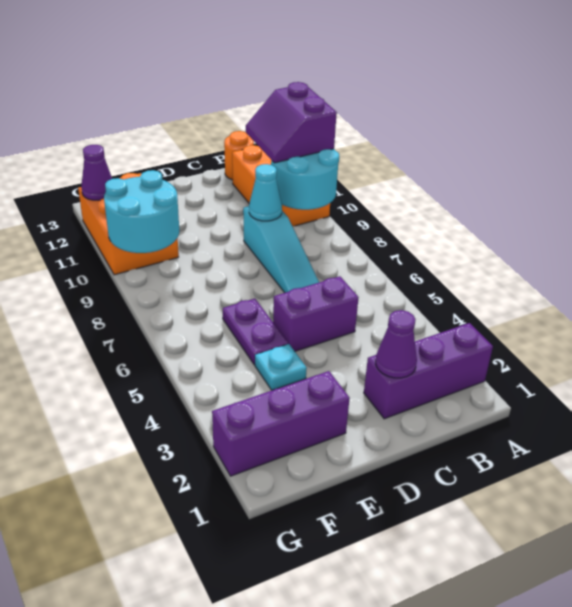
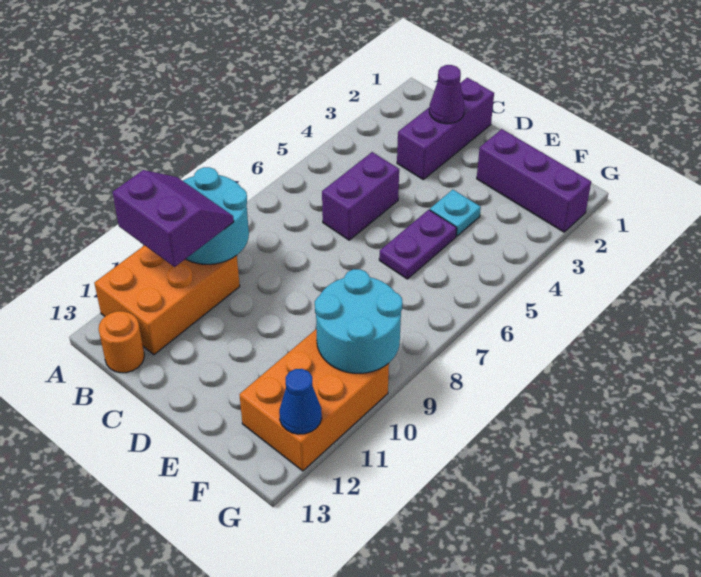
purple 1x3 brick [364,323,493,419] -> purple 1x3 brick turned to [397,78,494,179]
purple 2x2 slope [246,82,337,163] -> purple 2x2 slope turned to [113,170,234,267]
purple 1x2 brick [273,276,359,351] -> purple 1x2 brick turned to [322,152,399,240]
cyan 1x3 slope [243,206,319,293] -> none
cyan 1x1 cone [249,164,282,221] -> none
purple 1x1 cone [81,145,112,200] -> blue 1x1 cone [279,369,322,434]

